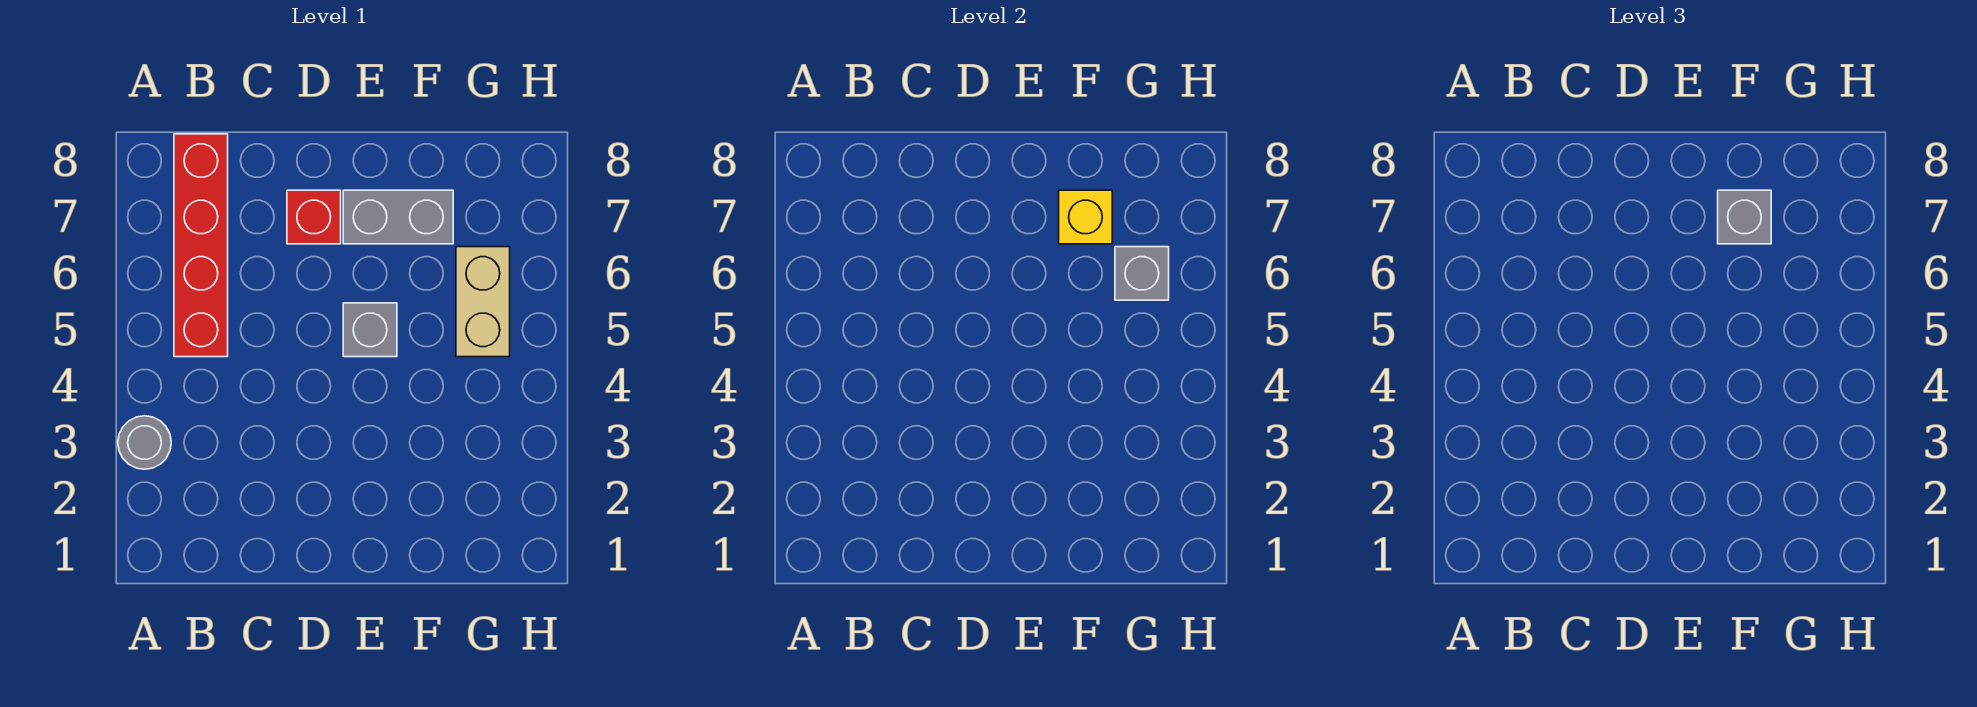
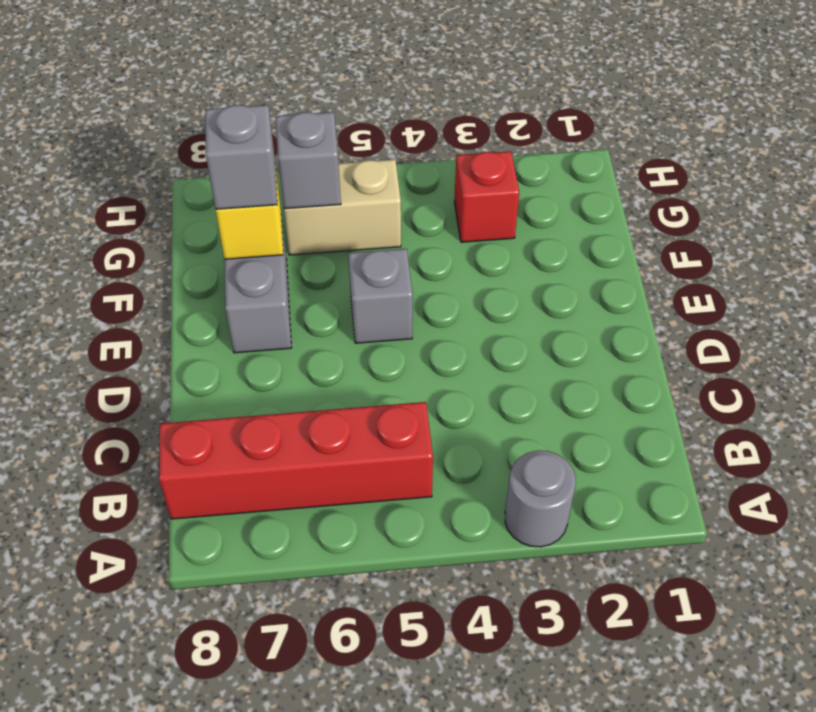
red 1x1 brick [287,190,341,244] -> red 1x1 brick moved to [454,151,519,242]

